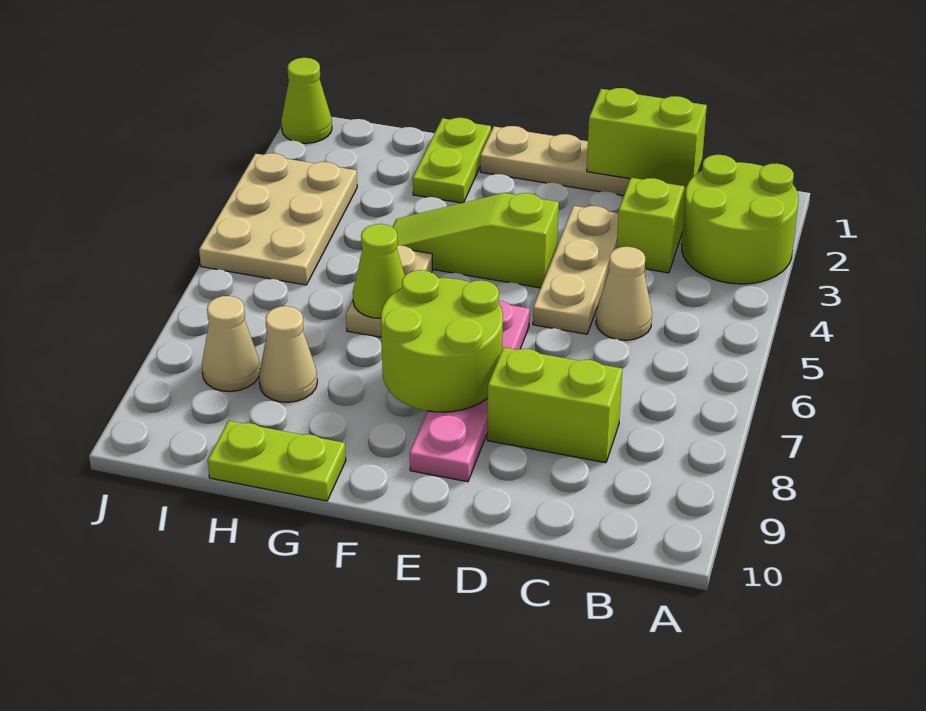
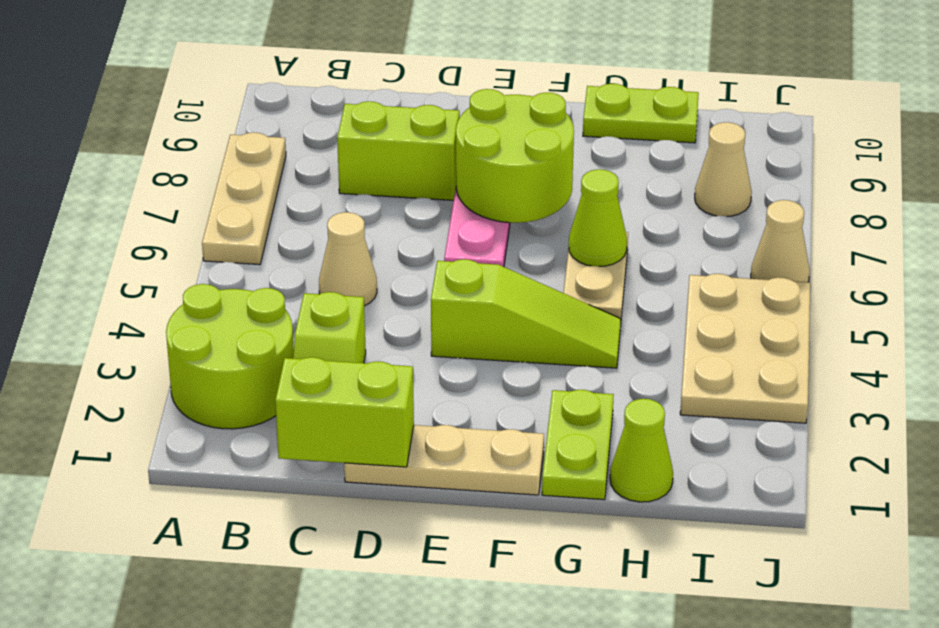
tan 1x3 plate [533,206,619,334] -> tan 1x3 plate moved to [202,132,286,265]
tan 1x1 cone [259,306,317,402] -> tan 1x1 cone moved to [751,200,810,282]
lime 1x1 cone [281,58,332,143] -> lime 1x1 cone moved to [610,399,673,502]

